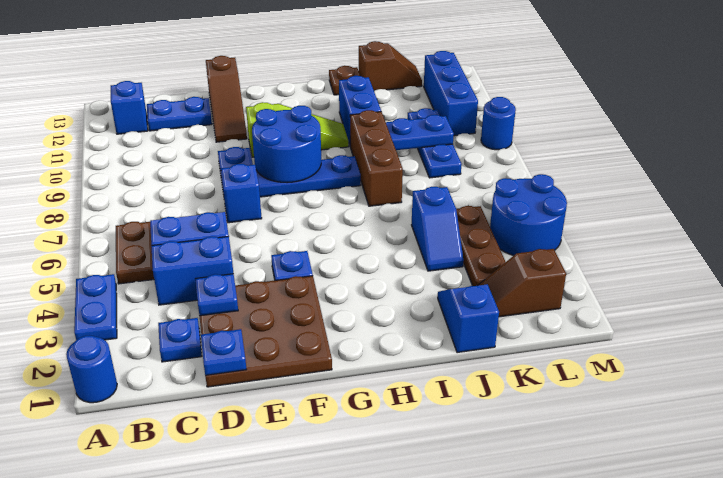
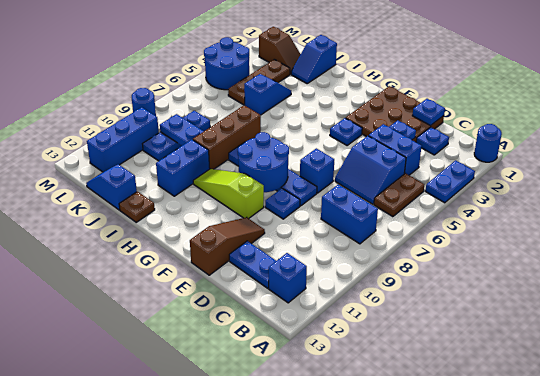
none -> blue 1x2 brick [321,184,378,244]
brown 1x2 slope [359,41,422,91] -> blue 1x2 slope [86,164,137,210]

